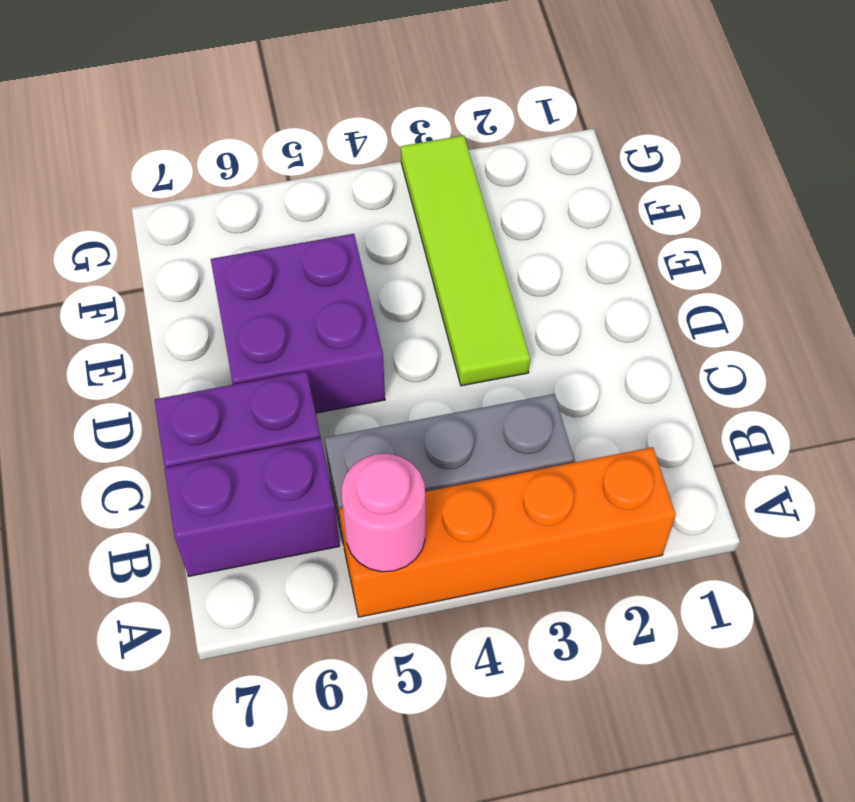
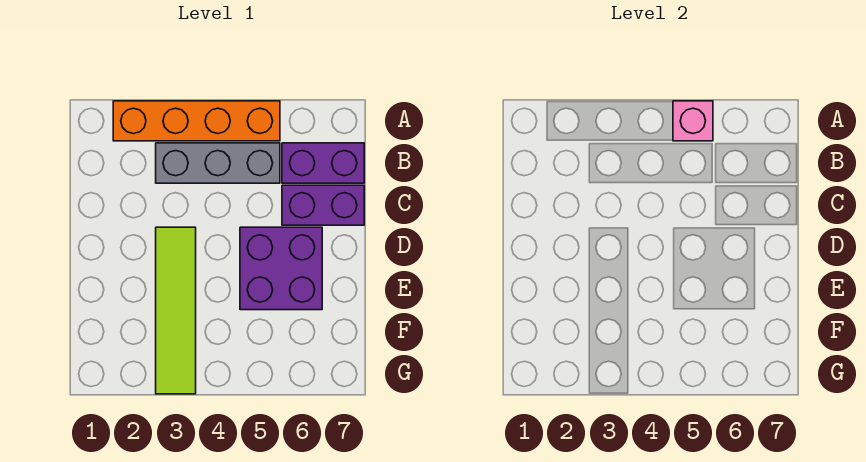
pink 1x1 round brick [342,454,425,572] -> pink 1x1 brick [673,101,713,141]

